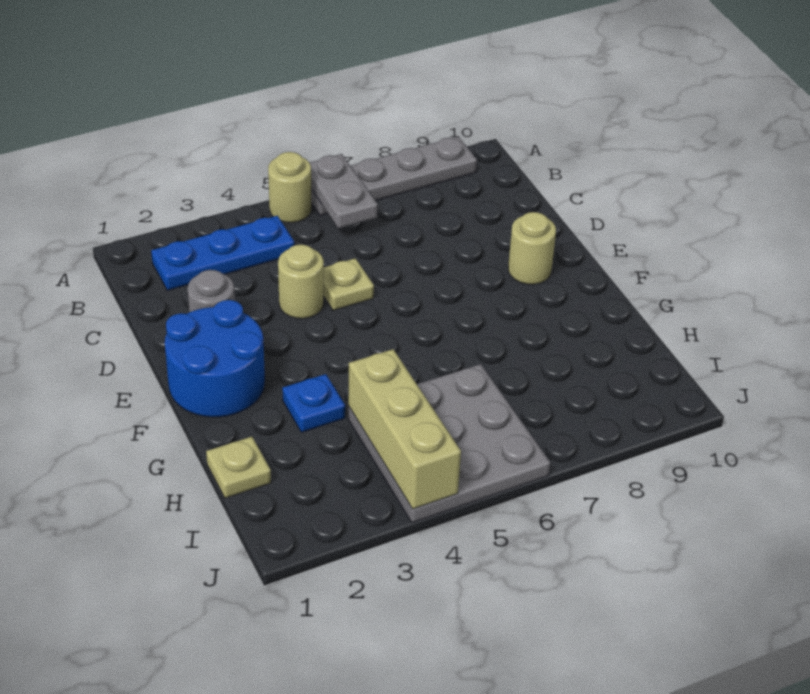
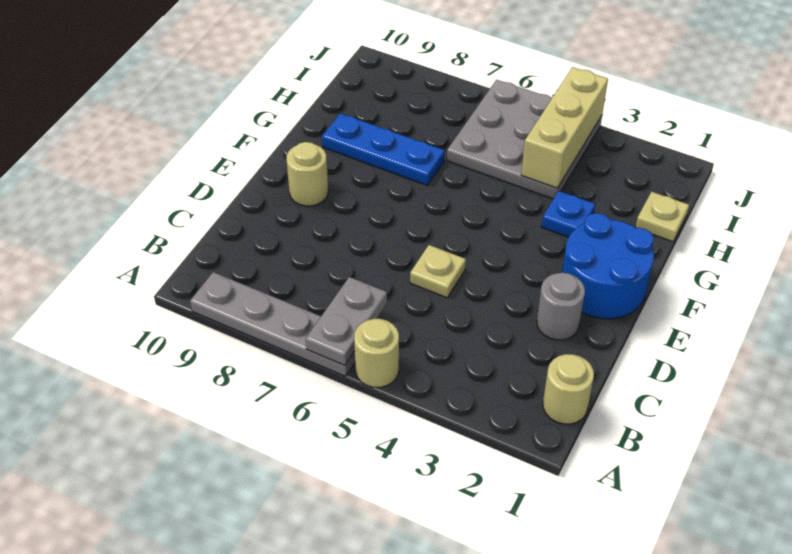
blue 1x3 plate [151,216,294,290] -> blue 1x3 plate moved to [322,113,445,185]
tan 1x1 round brick [278,245,324,319] -> tan 1x1 round brick moved to [543,354,594,424]

